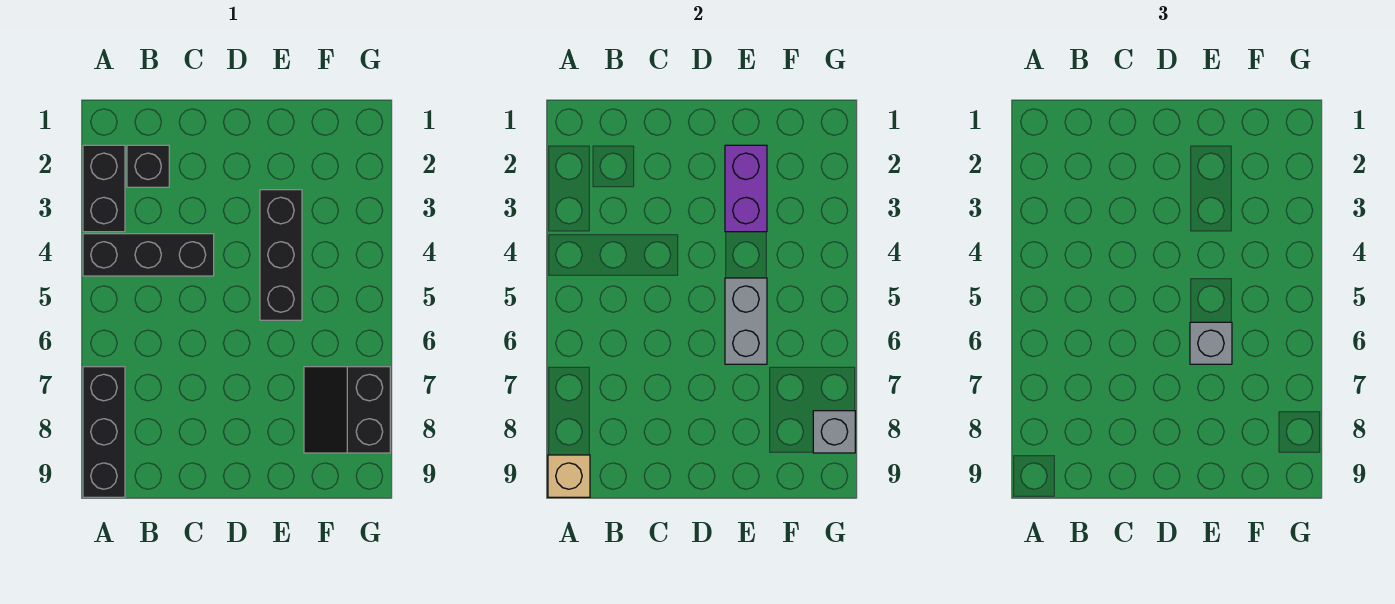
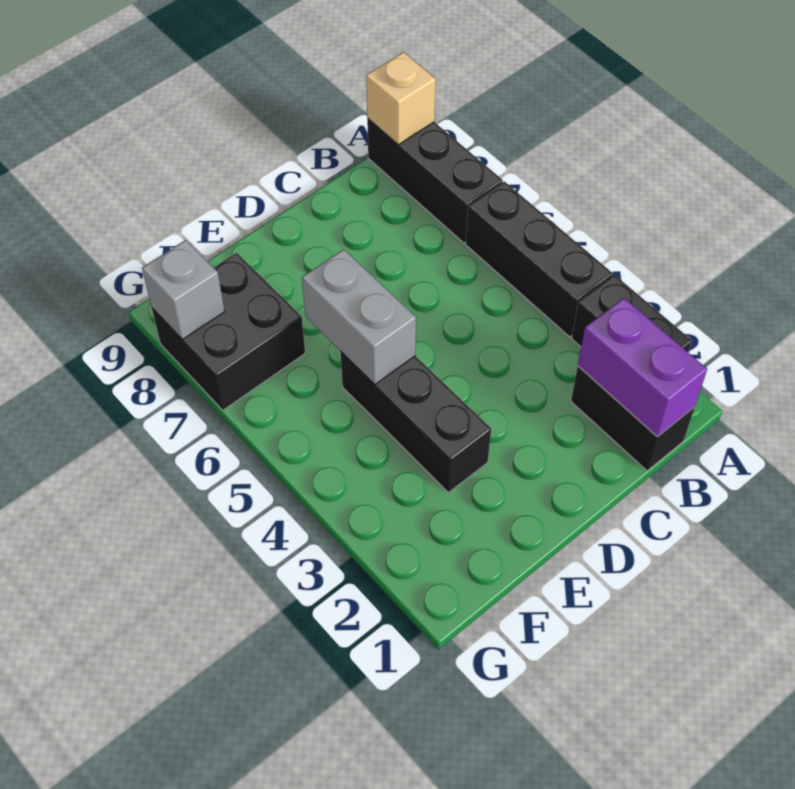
black 1x3 brick [83,234,214,276] -> black 1x3 brick turned to [466,181,613,337]
black 1x1 brick [127,145,169,187] -> black 1x2 brick [571,366,695,471]
purple 1x2 brick [725,145,767,232] -> purple 1x2 brick moved to [578,298,707,436]
grey 1x1 brick [1190,322,1232,364] -> none
black 2x2 slope [304,367,390,453] -> black 2x2 brick [152,253,305,410]

